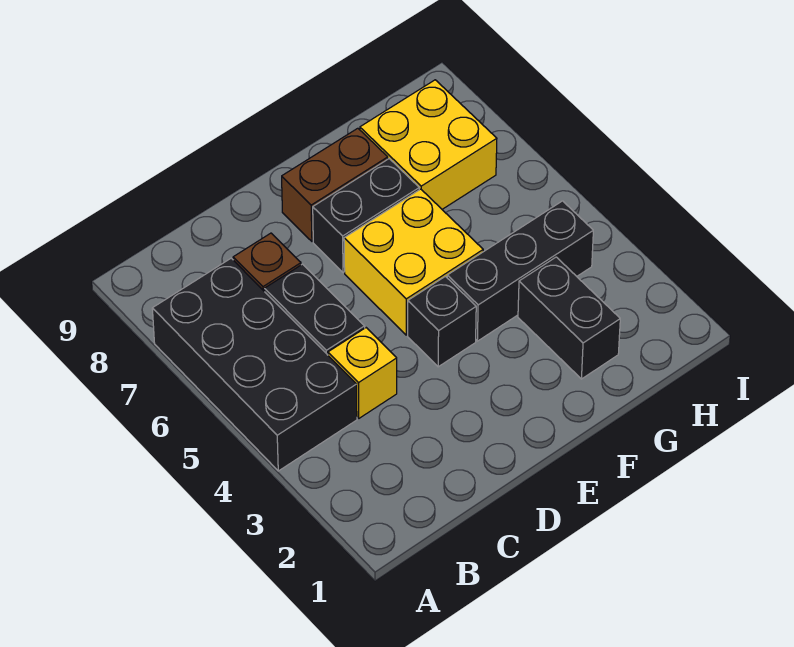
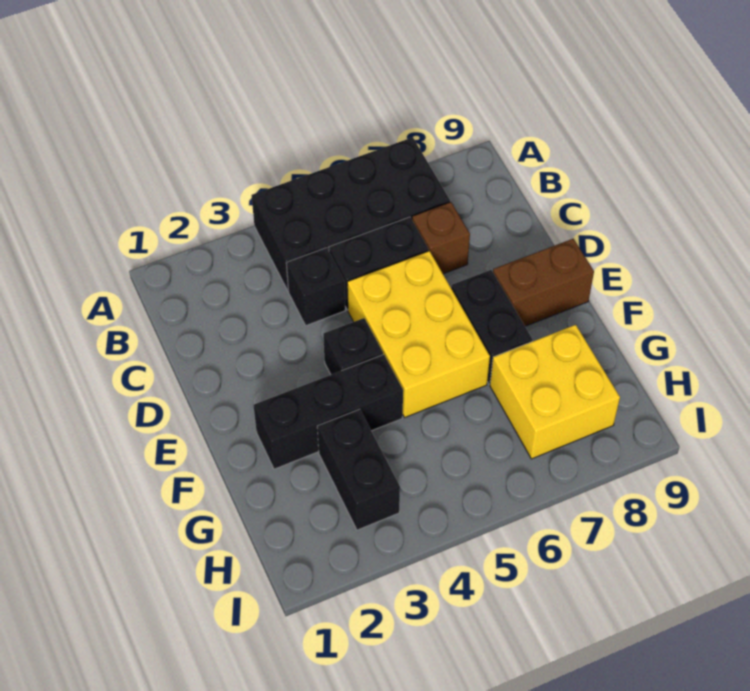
yellow 1x1 brick [328,328,397,418] -> black 1x1 brick [286,248,345,325]
yellow 2x2 brick [344,189,483,335] -> yellow 2x3 brick [347,251,490,417]
brown 1x2 brick [282,128,388,242] -> brown 1x2 brick turned to [493,239,594,326]
black 1x3 brick [447,201,593,341] -> black 1x3 brick turned to [254,355,403,469]
black 1x2 brick [518,257,620,379] -> black 1x2 brick turned to [317,409,400,530]

